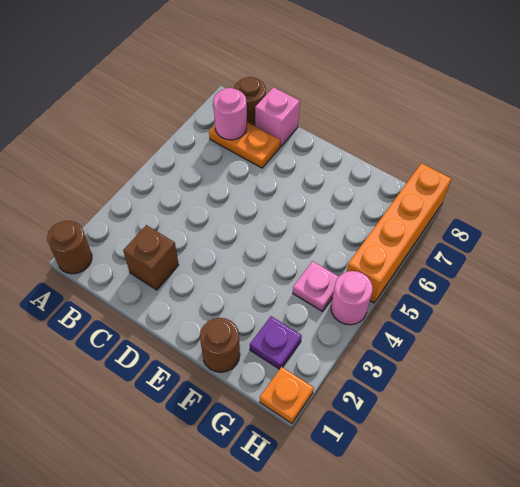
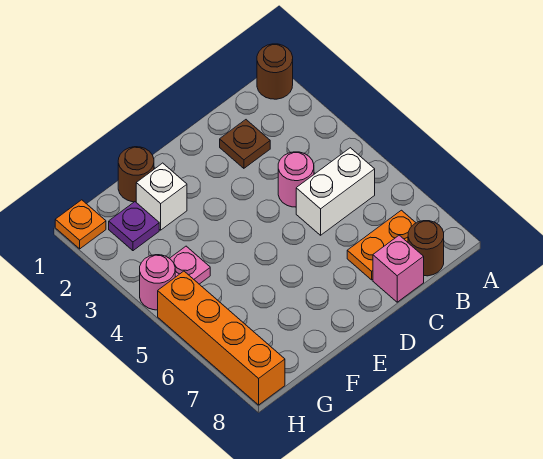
none -> white 1x2 brick [296,148,375,235]
pink 1x1 round brick [213,88,247,140] -> pink 1x1 round brick moved to [278,152,314,207]
brown 1x1 brick [123,225,179,290] -> brown 1x1 plate [220,120,270,168]
none -> white 1x1 brick [136,163,187,230]

